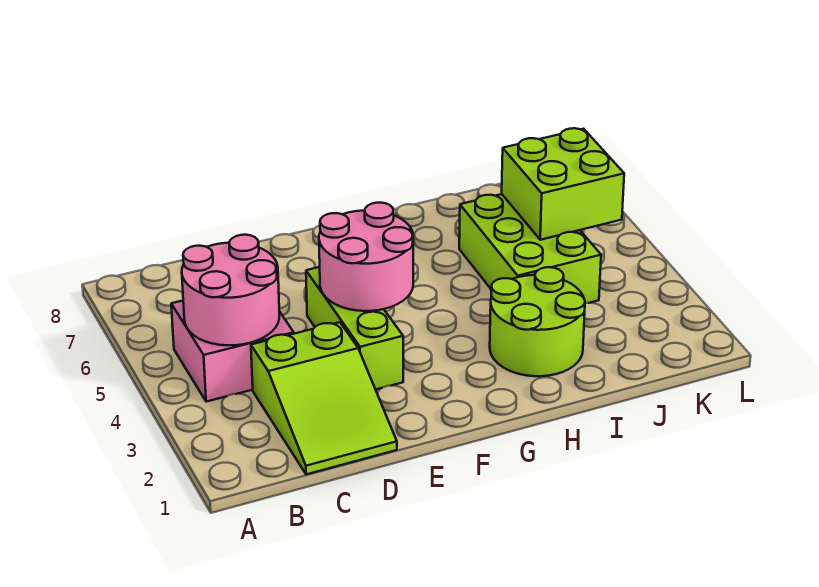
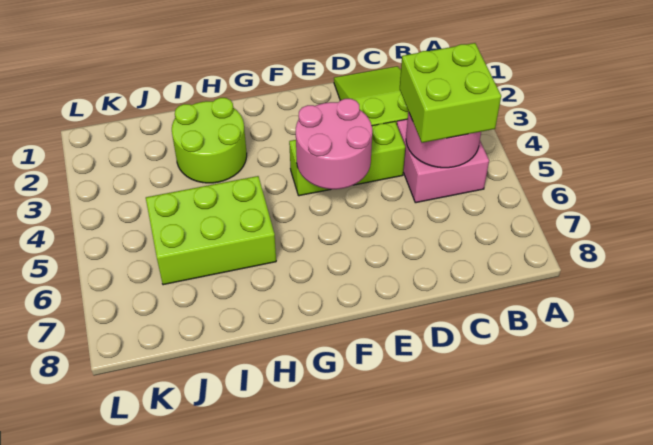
lime 1x3 brick [306,267,403,390] -> lime 1x3 brick turned to [289,121,405,196]
lime 2x3 brick [459,194,601,303] -> lime 2x3 brick turned to [146,176,276,285]
lime 2x2 brick [502,128,624,240] -> lime 2x2 brick moved to [400,43,501,143]

